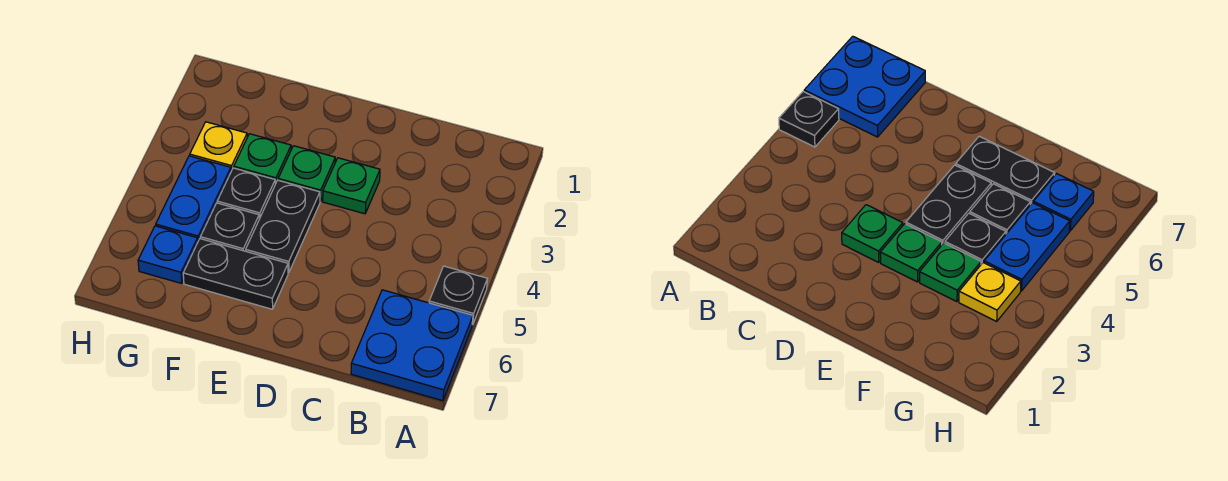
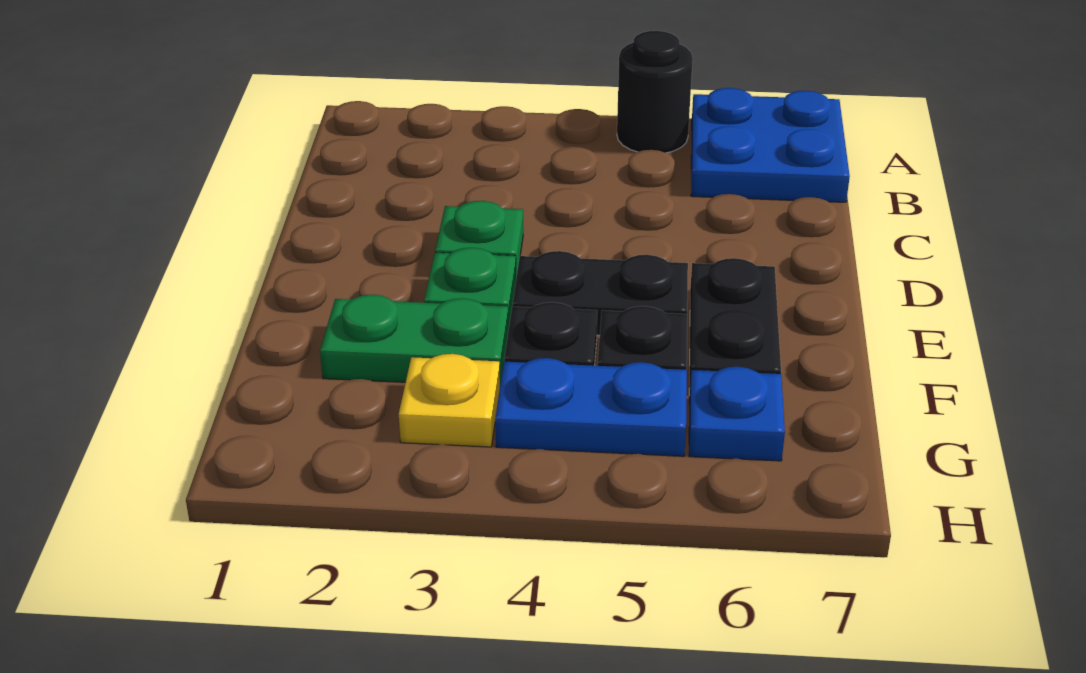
black 1x1 plate [429,266,487,325] -> black 1x1 round brick [617,31,693,153]
green 1x1 plate [234,134,291,184] -> green 1x2 plate [320,295,508,384]

